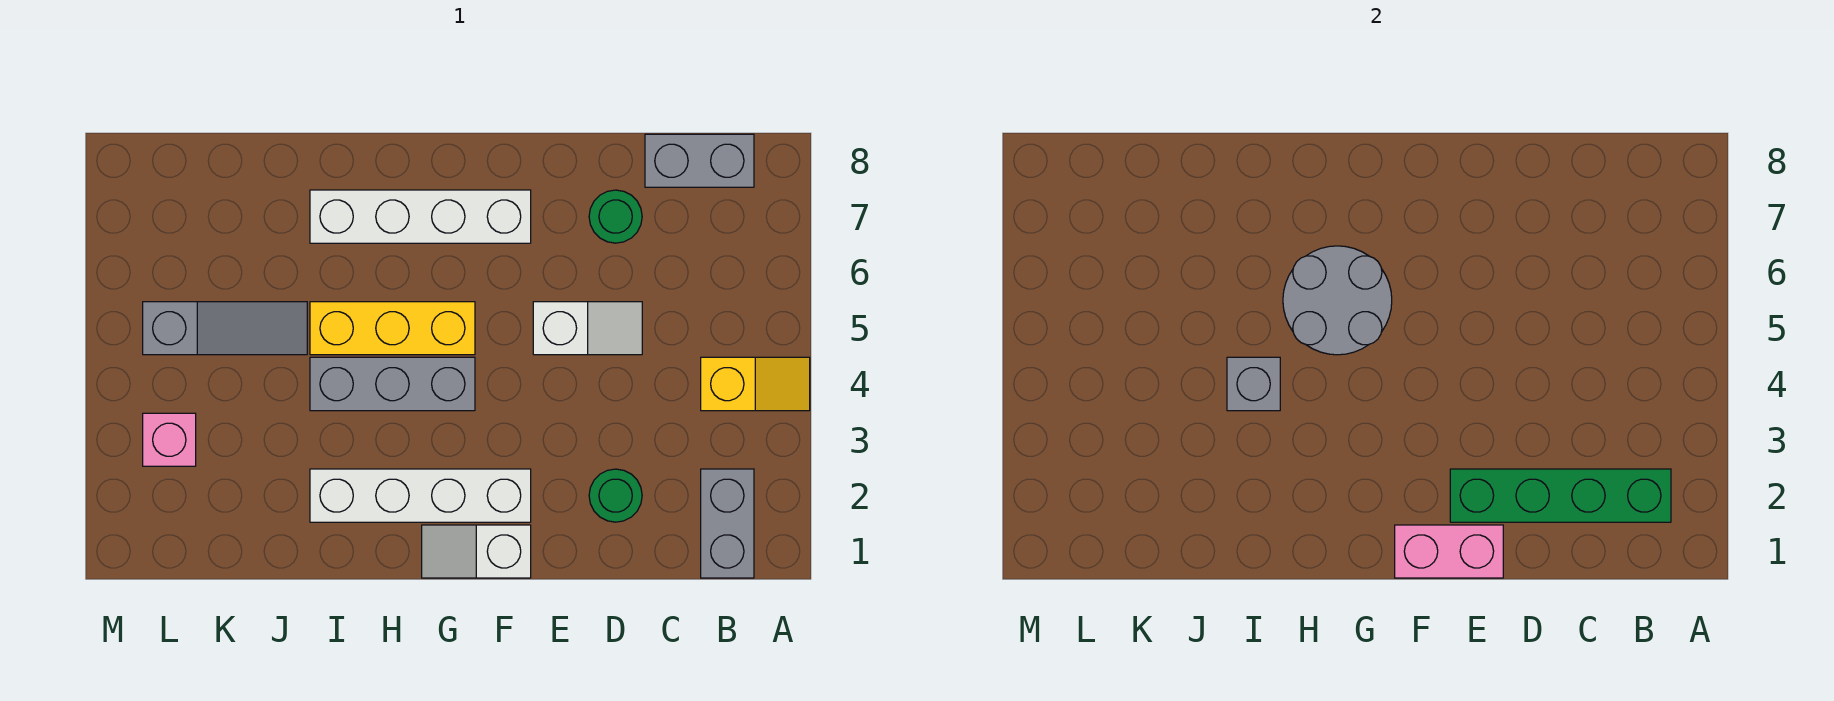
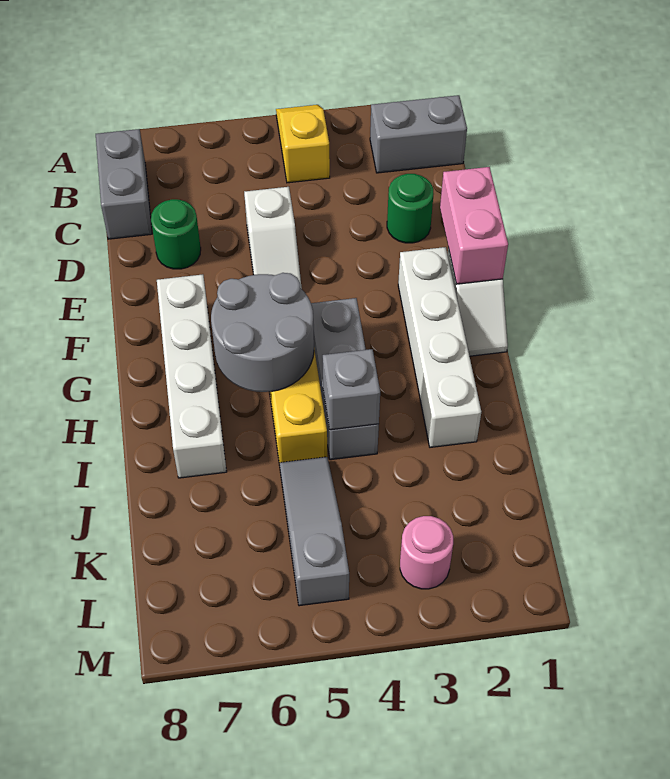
green 1x4 brick [1450,469,1671,522] -> none
white 1x2 slope [533,302,642,355] -> white 1x2 slope turned to [244,187,302,289]
pink 1x1 brick [143,413,196,466] -> pink 1x1 round brick [400,516,453,589]

